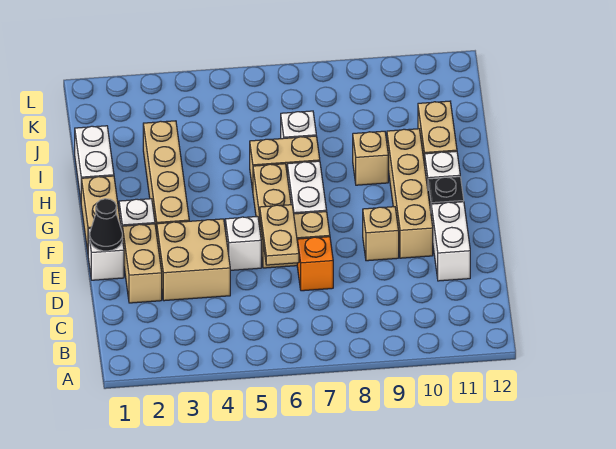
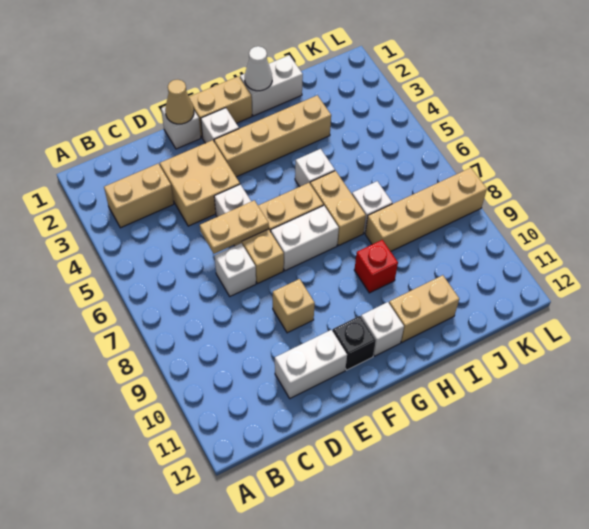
tan 1x2 brick [122,224,162,303] -> tan 1x2 brick moved to [104,164,174,228]
orange 1x1 brick [297,237,333,291] -> white 1x1 brick [215,243,256,296]
black 1x1 cone [90,199,122,251] -> tan 1x1 cone [165,80,194,124]
tan 1x4 brick [387,129,433,258] -> tan 1x4 brick moved to [365,168,487,251]
none -> white 1x1 cone [245,46,272,91]
none -> white 1x1 brick [295,149,335,187]
tan 1x1 brick [353,131,388,185] -> red 1x1 brick [354,240,398,293]

